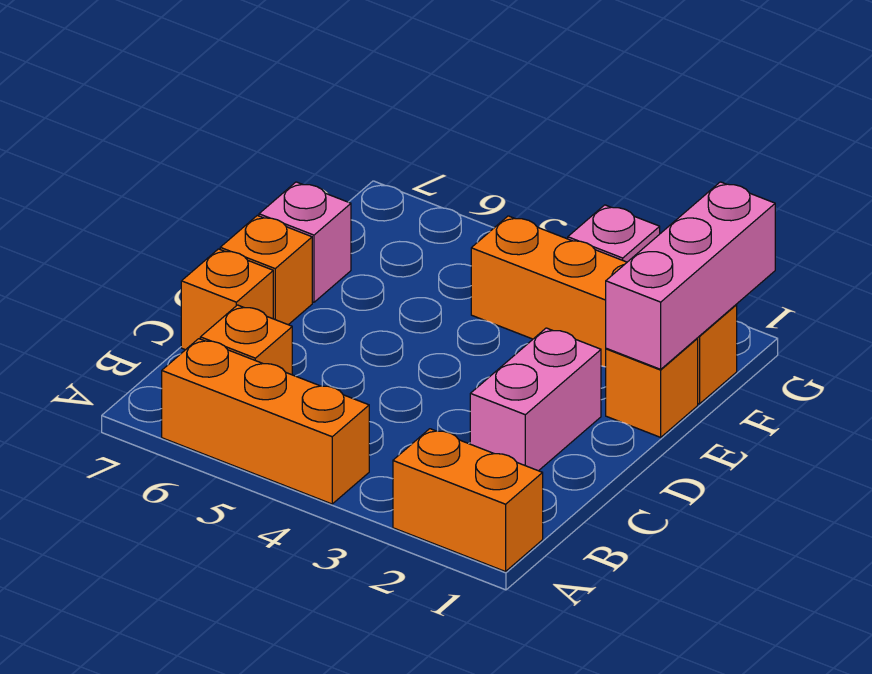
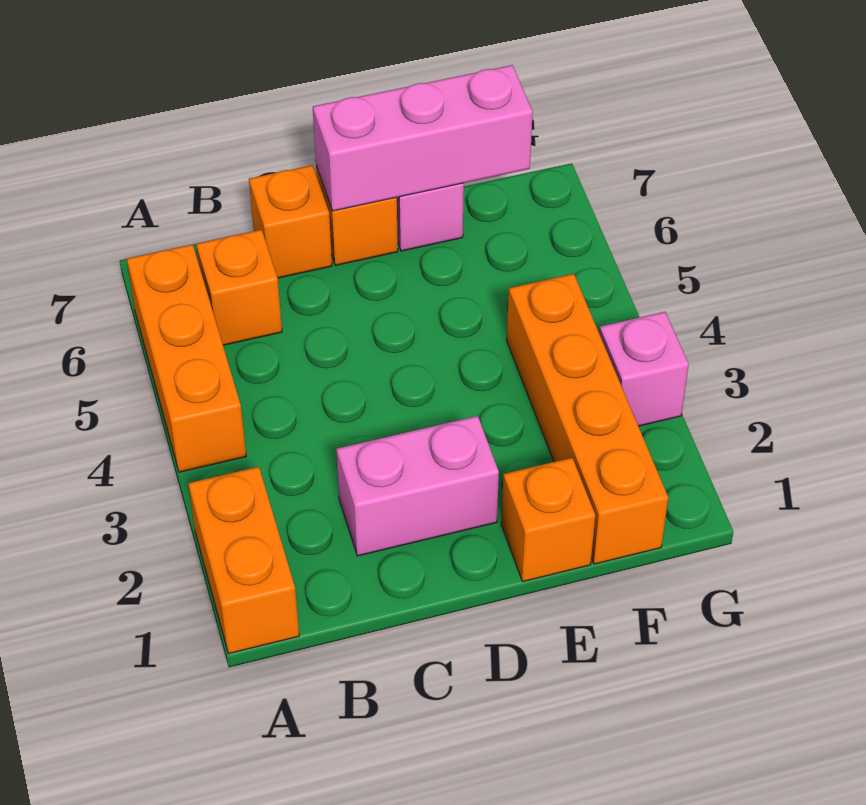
pink 1x3 brick [606,182,775,369] -> pink 1x3 brick moved to [313,65,533,211]

